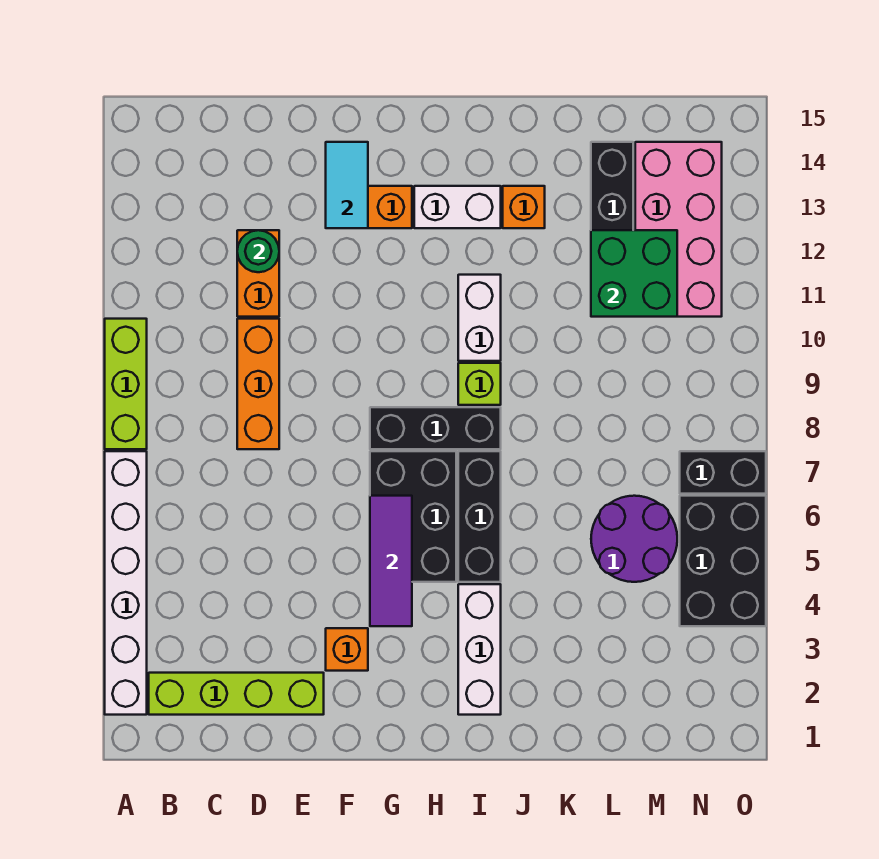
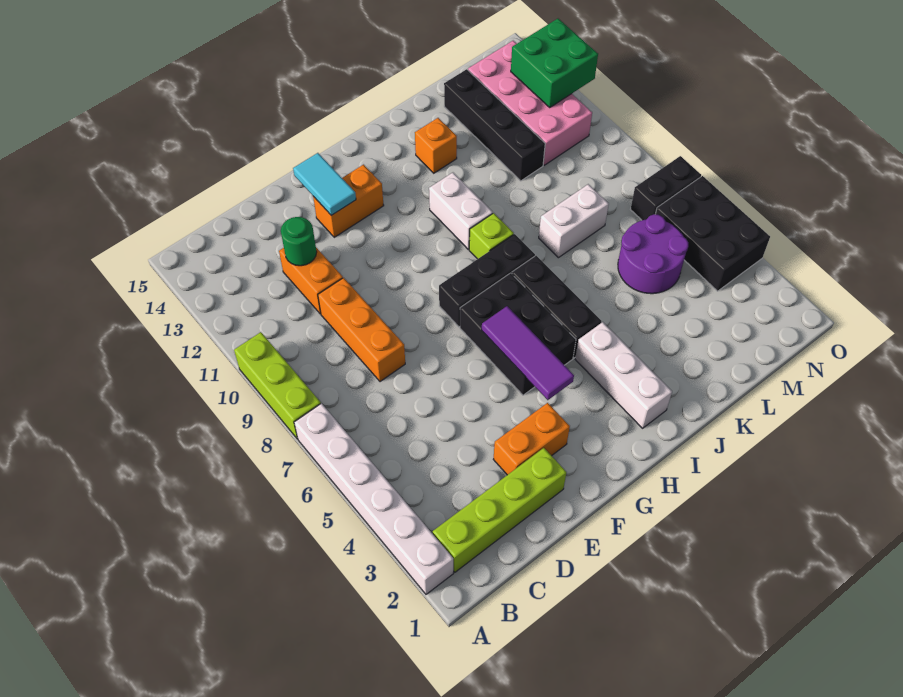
orange 1x1 brick [326,628,368,671] -> orange 1x2 brick [493,403,570,475]
white 1x2 brick [414,186,501,228] -> white 1x2 brick moved to [539,184,609,258]
green 2x2 brick [591,230,677,317] -> green 2x2 brick moved to [511,19,598,107]

